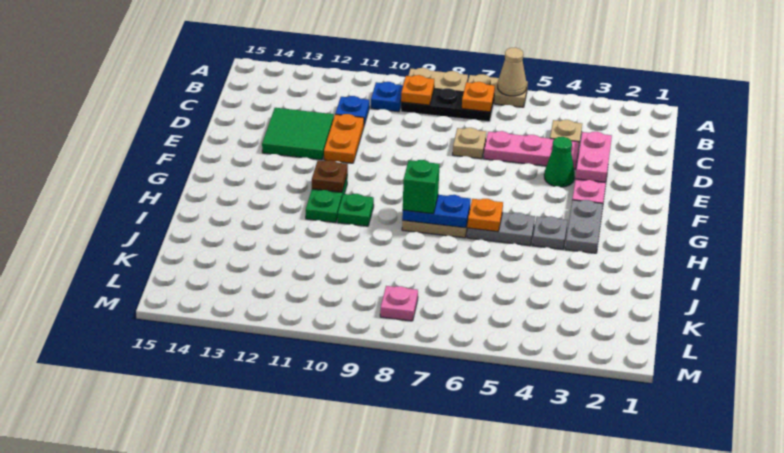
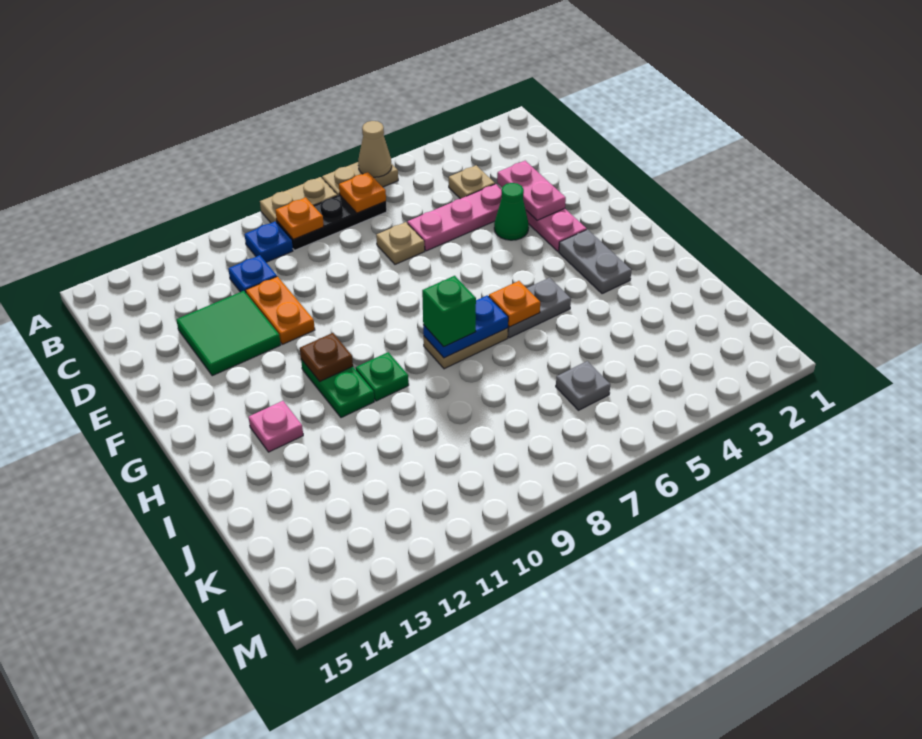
grey 1x1 plate [532,216,568,249] -> grey 1x1 plate moved to [556,361,610,410]
pink 1x1 plate [380,286,418,321] -> pink 1x1 plate moved to [248,401,303,452]

